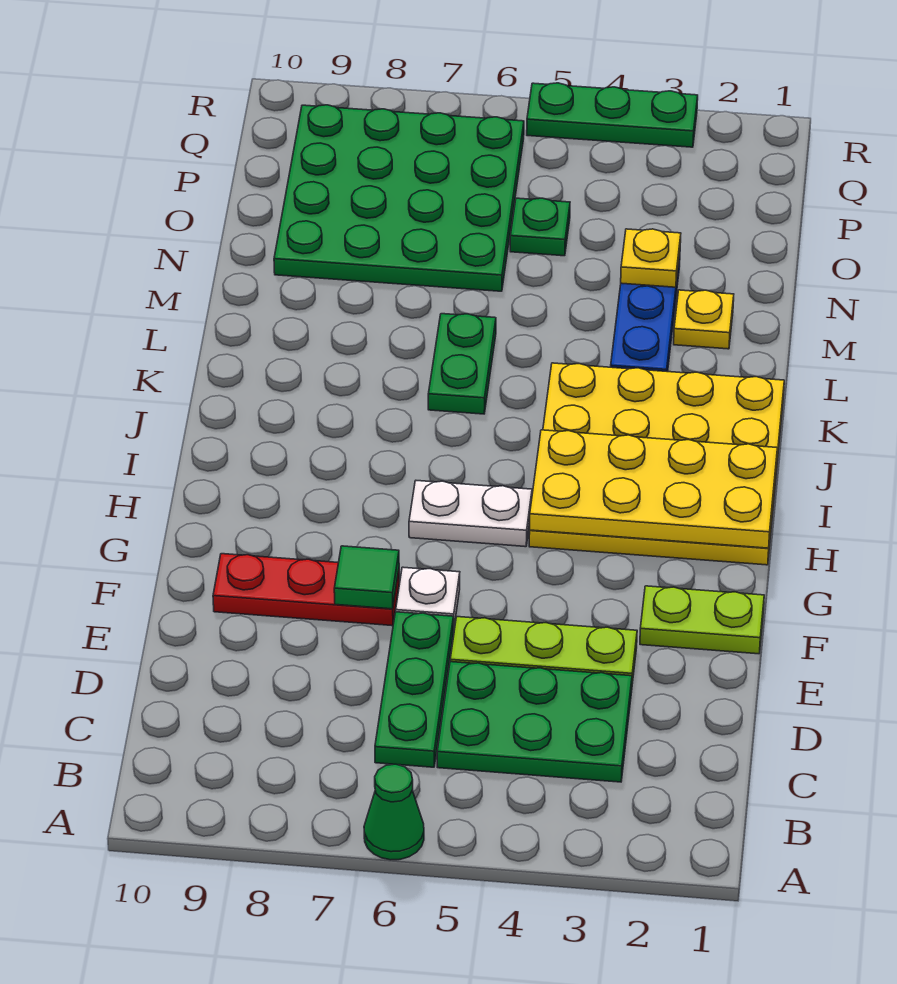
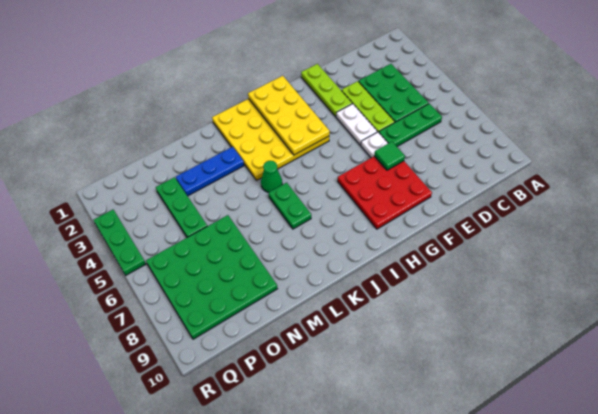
green 1x1 cone [364,764,424,860] -> green 1x1 cone moved to [261,161,282,192]
lime 1x2 plate [640,586,764,654] -> lime 1x3 plate [301,64,352,116]
red 1x3 plate [213,554,399,626] -> red 3x3 plate [338,156,432,229]
white 1x2 plate [409,481,532,547] -> white 1x2 plate moved to [336,104,377,145]
green 1x2 plate [428,314,496,414] -> green 1x2 plate turned to [269,183,311,229]
yellow 1x1 plate [674,290,734,349] -> none
yellow 1x1 plate [621,229,681,287] -> none
green 1x1 plate [510,198,570,256] -> green 1x3 plate [156,177,207,237]

